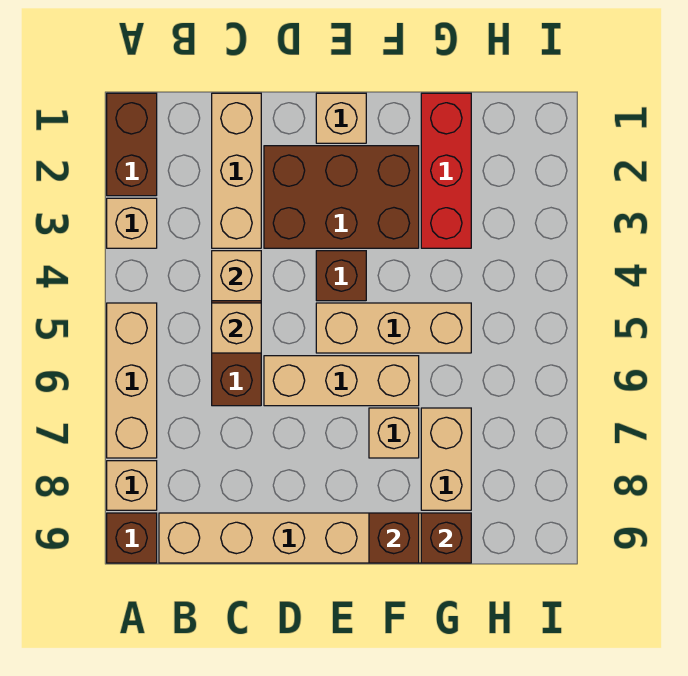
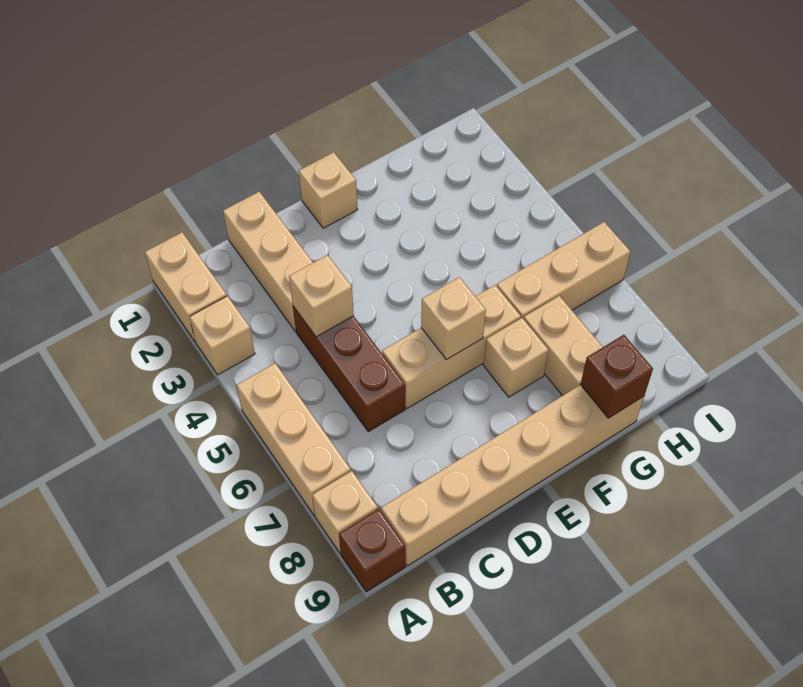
brown 1x2 brick [107,93,157,196] -> tan 1x2 brick [145,232,227,342]
tan 1x1 brick [212,303,261,353] -> tan 1x1 brick moved to [421,277,486,360]
brown 2x3 brick [264,146,419,248] -> none
brown 1x1 brick [316,251,366,301] -> none
tan 1x3 brick [316,303,471,353] -> tan 1x3 brick moved to [497,222,630,319]
brown 1x1 brick [369,513,419,563] -> none
red 1x3 brick [421,93,471,248] -> none

